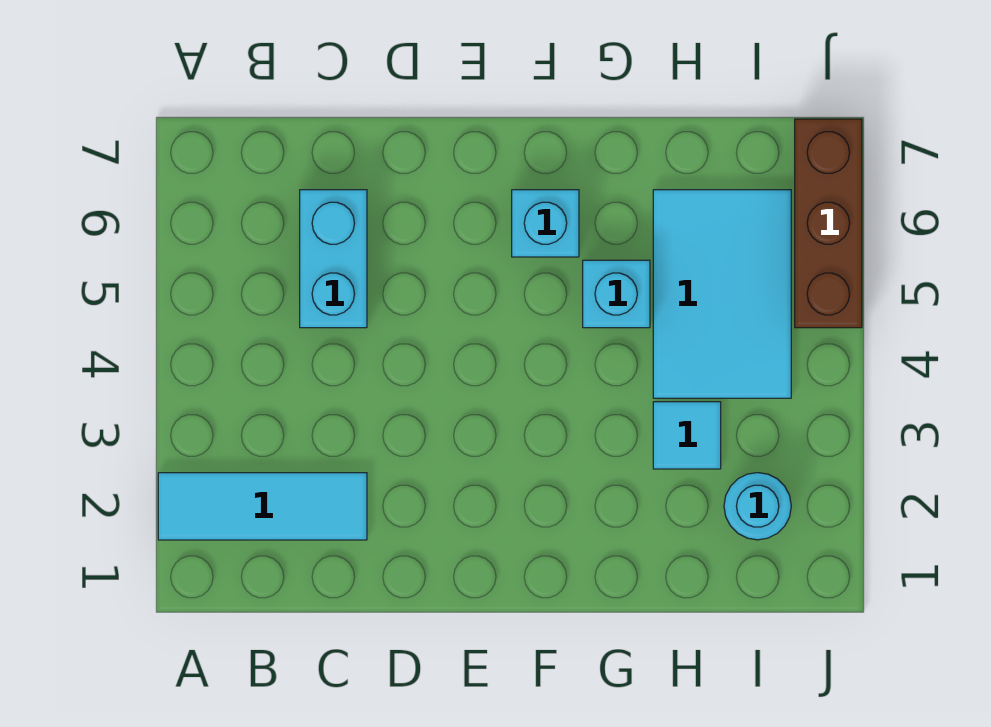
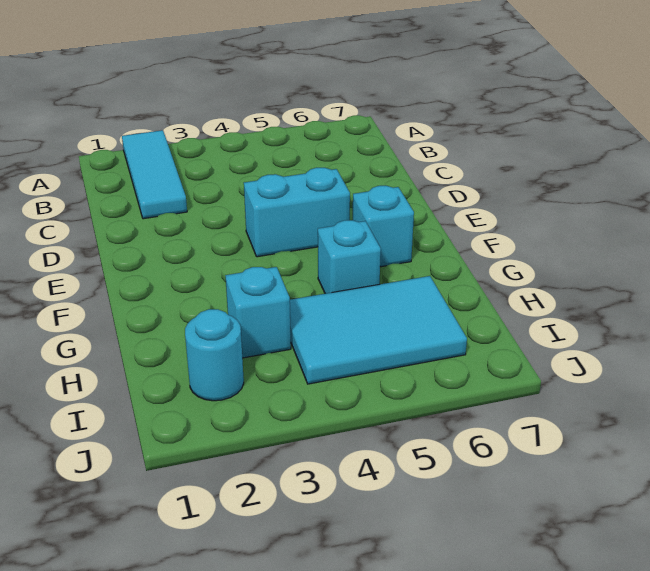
cyan 1x2 brick [300,190,367,328] -> cyan 1x2 brick moved to [244,168,350,257]
cyan 1x1 tile [653,402,721,469] -> cyan 1x1 brick [225,267,291,358]
brown 1x3 brick [795,119,862,328] -> none

